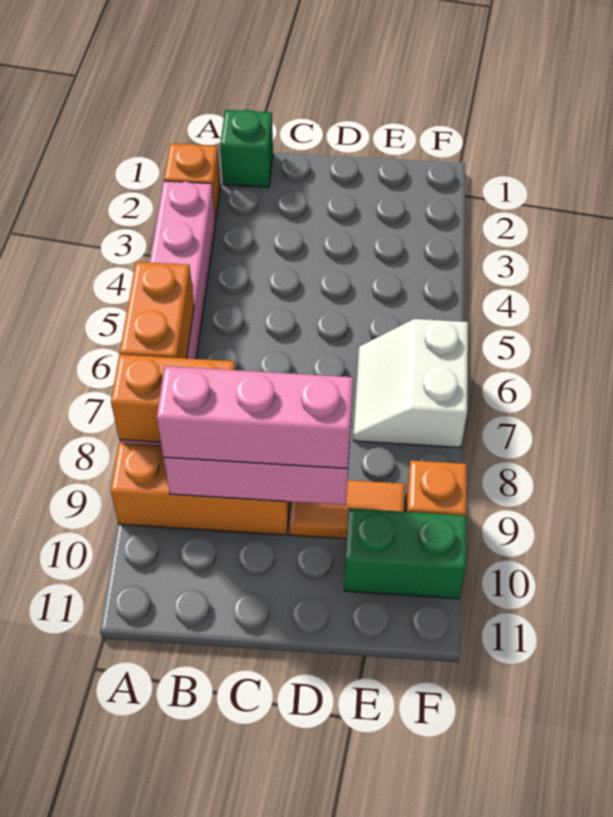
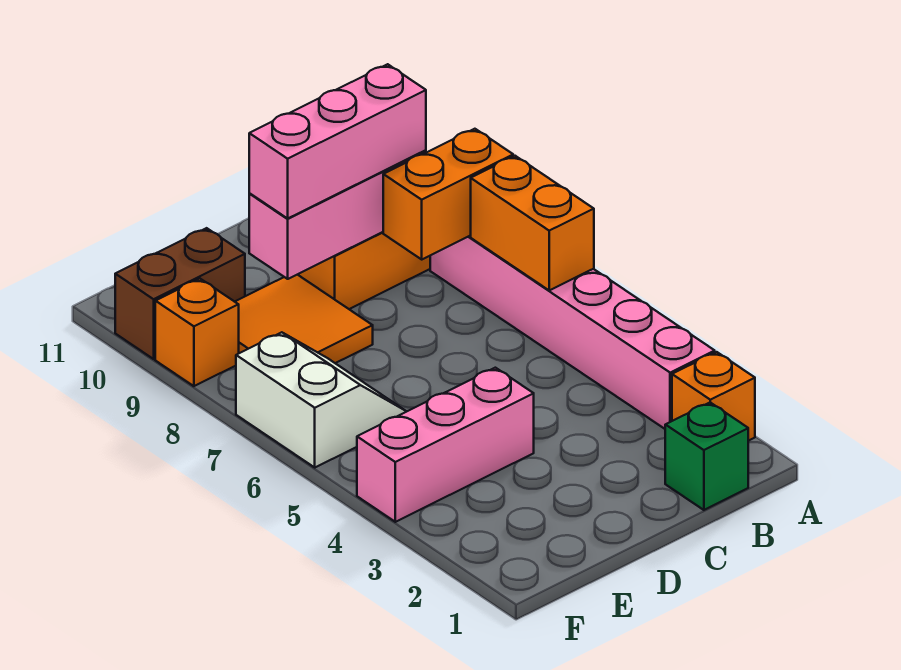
none -> pink 1x3 brick [357,368,534,522]
orange 1x2 tile [289,480,405,539] -> orange 2x2 tile [235,275,373,363]
green 1x2 brick [344,508,466,599] -> brown 1x2 brick [115,228,245,359]

